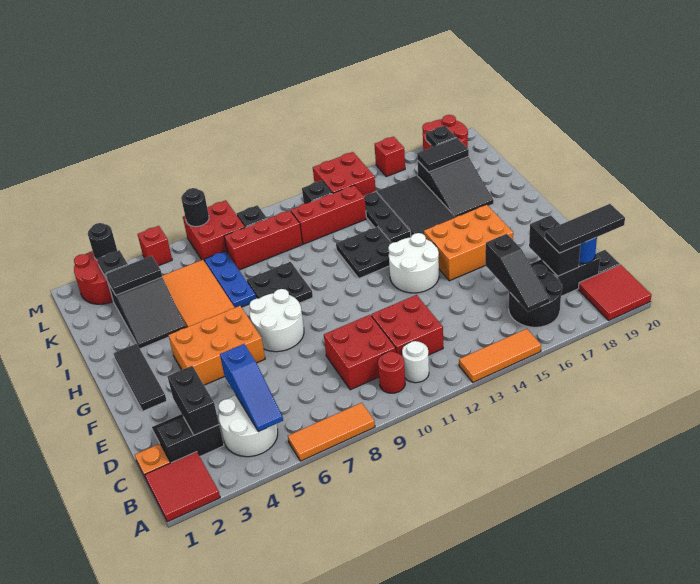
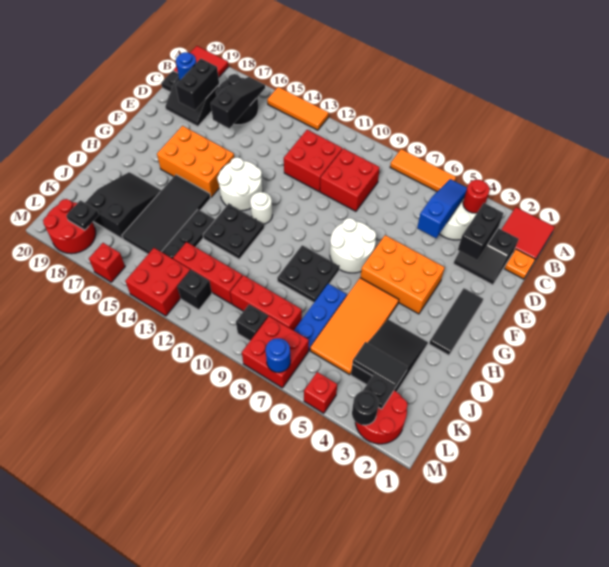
red 1x1 round brick [378,352,405,393] -> red 1x1 round brick moved to [463,180,490,213]
white 1x1 round brick [402,341,429,383] -> white 1x1 round brick moved to [250,192,272,224]
black 1x3 tile [545,204,625,253] -> none
black 1x2 tile [417,138,469,172] -> none
black 1x1 round brick [181,188,209,227] -> blue 1x1 round brick [266,338,291,373]

